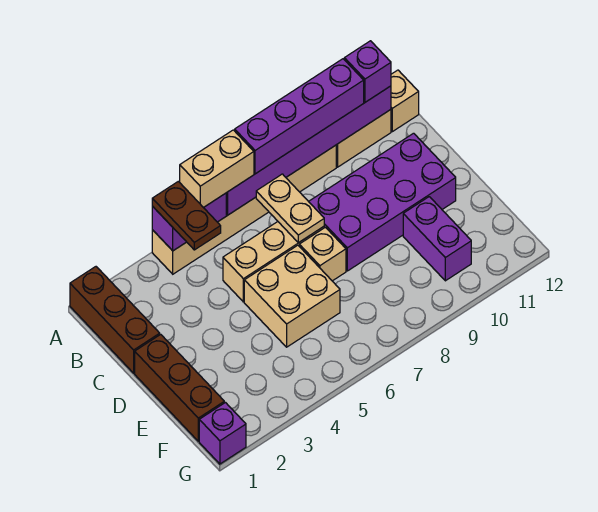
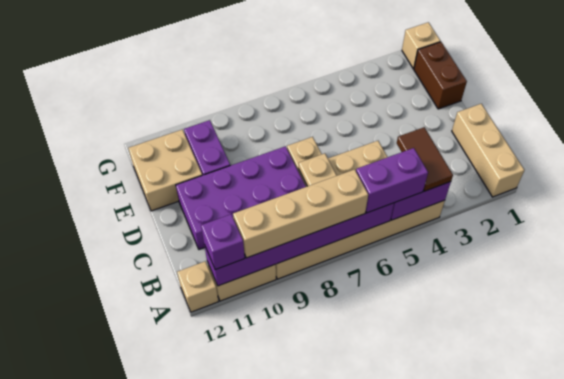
brown 1x3 brick [70,267,160,373] -> tan 1x3 brick [452,104,524,197]
brown 1x2 plate [152,181,221,250] -> brown 1x2 tile [397,127,453,191]
tan 1x2 brick [180,130,254,208] -> purple 1x2 brick [356,148,428,213]
purple 1x4 brick [235,59,364,174] -> tan 1x4 brick [233,169,368,258]
brown 1x3 brick [135,334,224,441] -> brown 1x2 brick [414,42,467,109]
tan 2x2 brick [244,245,340,347] -> tan 2x2 brick moved to [128,129,202,211]
purple 1x1 brick [199,403,246,464] -> tan 1x1 brick [402,22,440,69]

